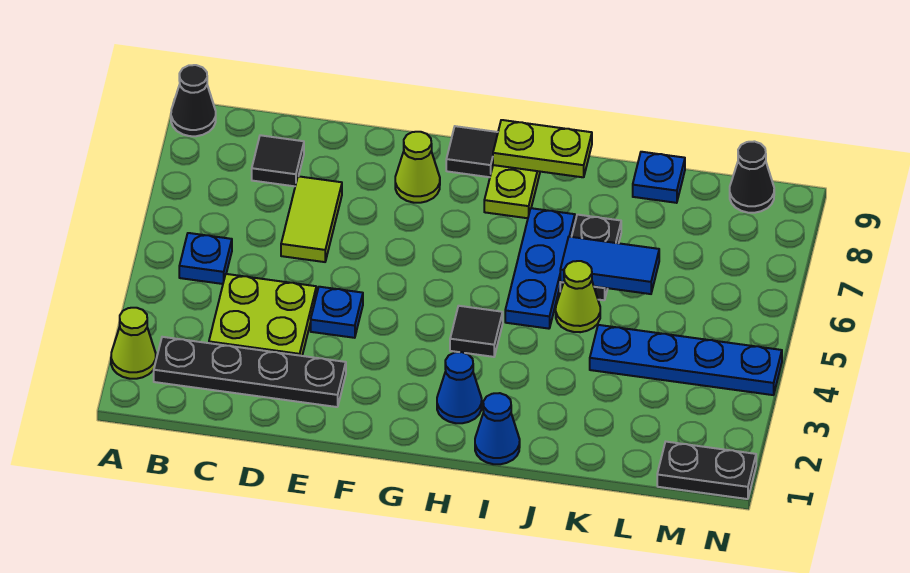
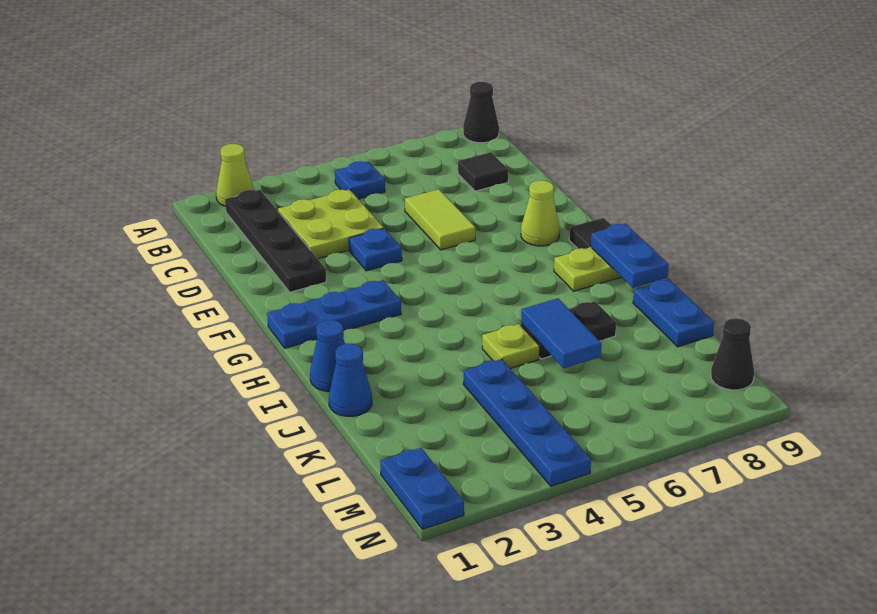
lime 1x2 tile [281,176,342,262] -> lime 1x2 tile turned to [405,189,475,250]
blue 1x1 cone [437,352,482,423] -> blue 1x1 cone moved to [329,344,372,416]
black 1x1 tile [450,306,503,357] -> none
lime 1x2 plate [493,120,592,177] -> blue 1x2 plate [591,224,669,288]
blue 1x3 plate [505,208,575,329] -> blue 1x3 plate moved to [267,280,401,348]
lime 1x1 cone [556,261,600,332] -> lime 1x1 plate [482,324,540,369]
blue 1x1 plate [633,152,685,203] -> blue 1x2 plate [633,279,714,347]
black 1x2 plate [657,442,756,499] -> blue 1x2 plate [381,448,464,529]

